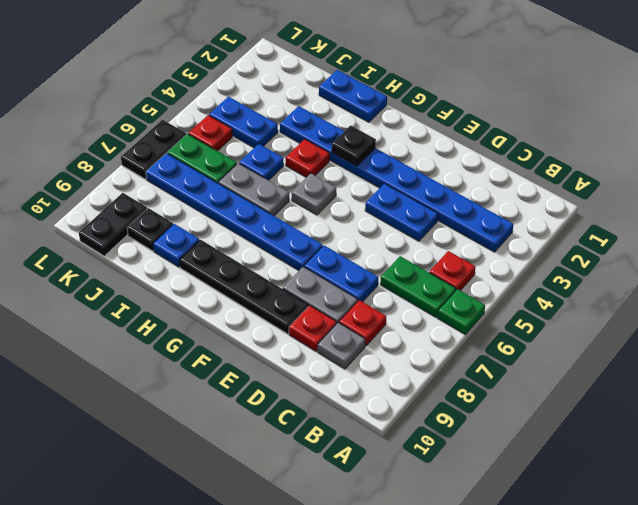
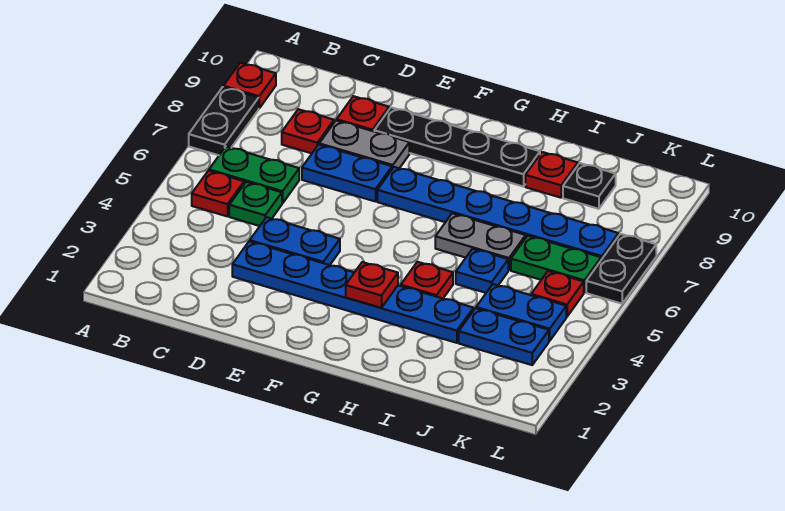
green 1x1 plate [438,289,485,335] -> green 1x1 plate moved to [229,182,282,226]
none -> red 1x1 plate [223,63,276,108]
blue 1x8 plate [280,106,513,252] -> blue 1x6 plate [232,241,474,343]
grey 1x1 plate [318,323,365,369] -> none
black 1x1 plate [332,125,376,166] -> red 1x1 plate [346,262,398,308]
grey 1x1 plate [292,173,336,215] -> none
blue 1x2 plate [319,70,387,122] -> blue 1x2 plate moved to [459,308,549,365]
blue 1x1 plate [153,224,199,267] -> red 1x1 plate [525,152,578,198]
black 1x2 plate [79,193,147,256] -> black 1x2 plate moved to [189,87,259,155]

